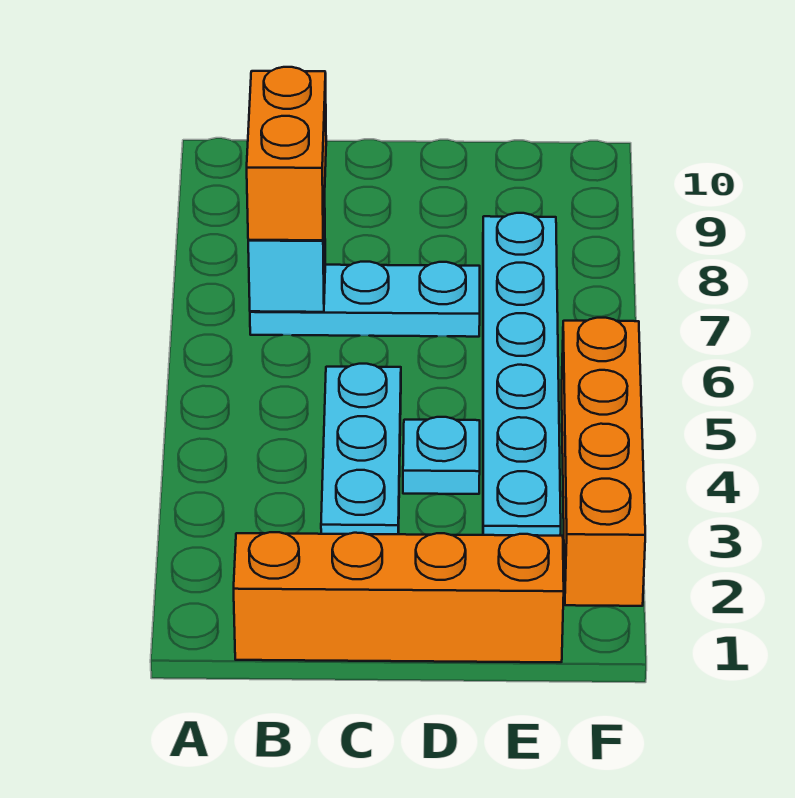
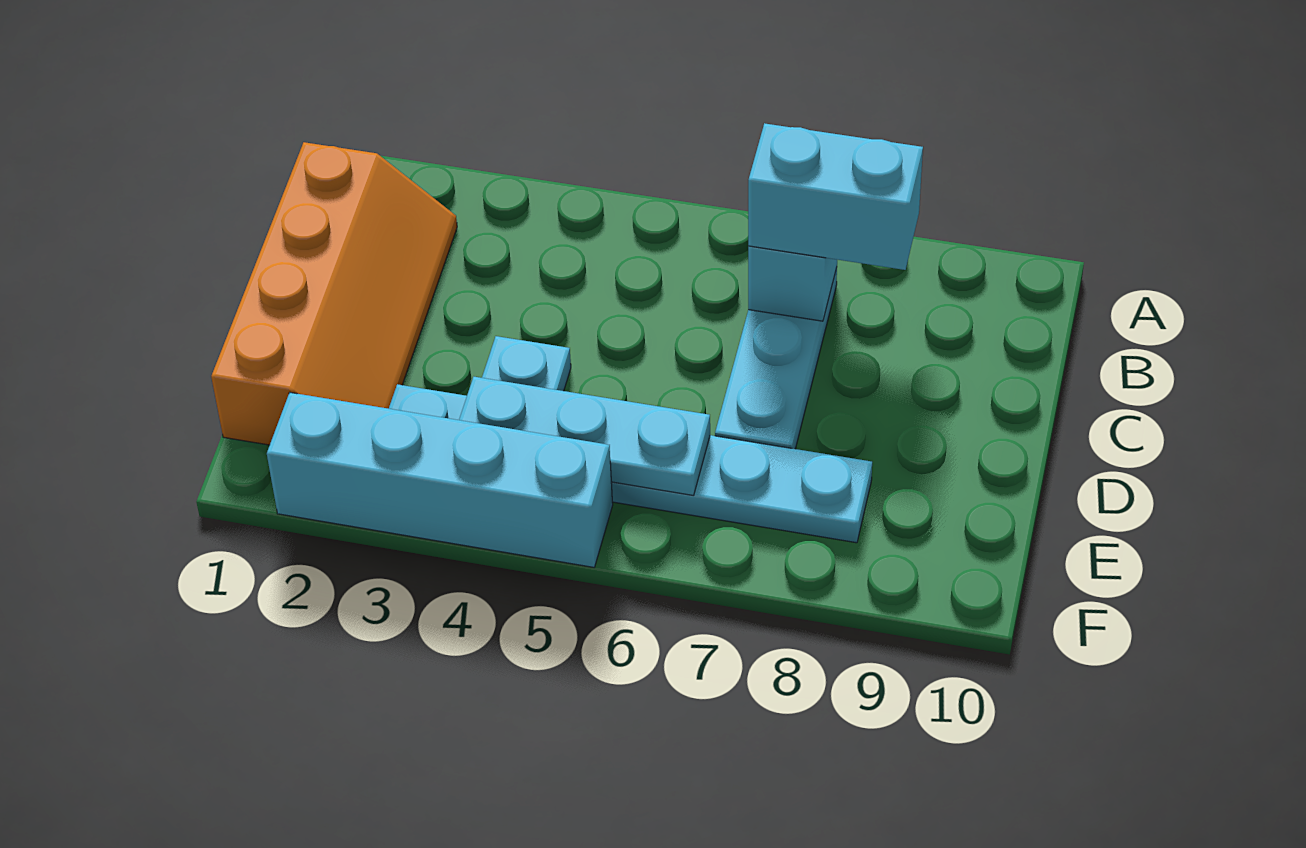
orange 1x2 brick [247,67,326,240] -> cyan 1x2 brick [748,123,923,270]
cyan 1x3 plate [321,364,401,534] -> cyan 1x3 plate moved to [459,377,710,496]
orange 1x4 brick [562,318,645,606] -> cyan 1x4 brick [267,393,613,567]

